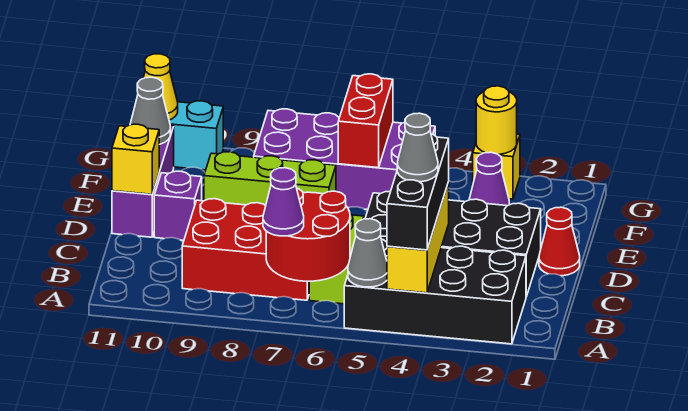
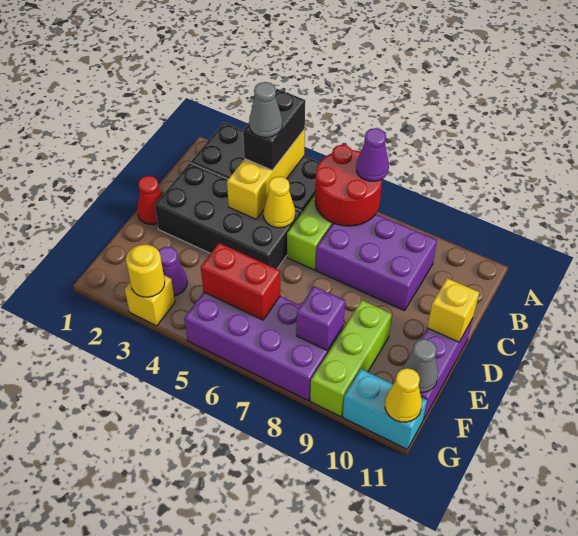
black 1x3 brick [387,134,449,250] -> black 1x2 brick [243,89,305,170]
grey 1x1 cone [348,219,387,287] -> none
red 2x3 brick [182,199,309,300] -> purple 2x3 brick [316,214,437,311]
none -> yellow 1x1 cone [263,177,295,228]
purple 1x1 brick [154,171,202,240] -> purple 1x1 brick moved to [296,286,345,350]
lime 1x3 brick [204,152,336,206] -> lime 1x3 brick turned to [310,300,392,417]
red 1x2 brick [338,74,393,168] -> red 1x2 brick turned to [201,243,280,320]

